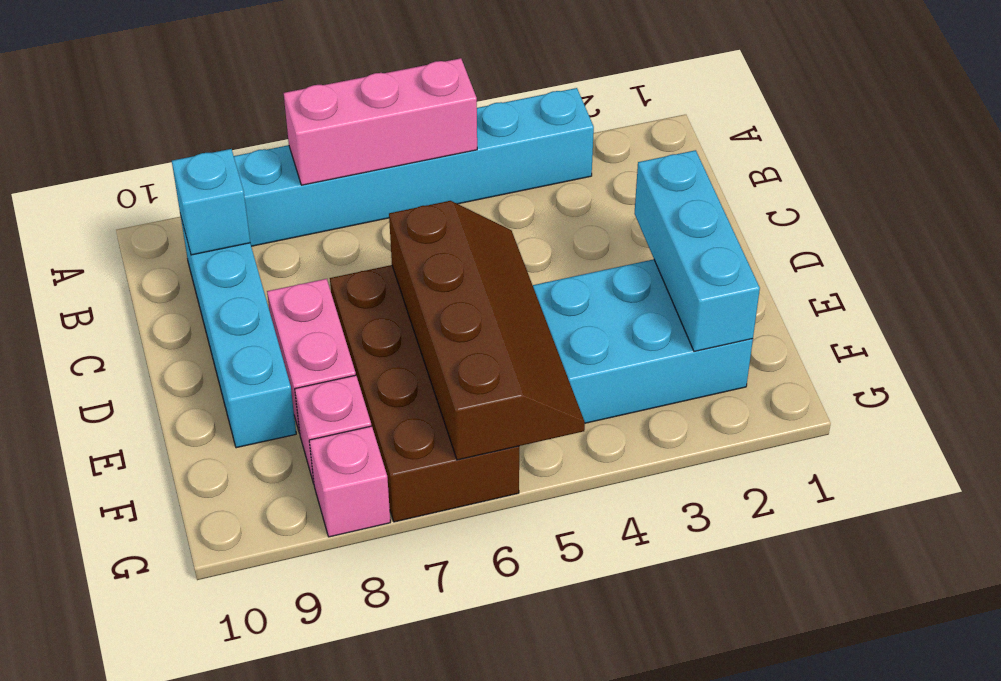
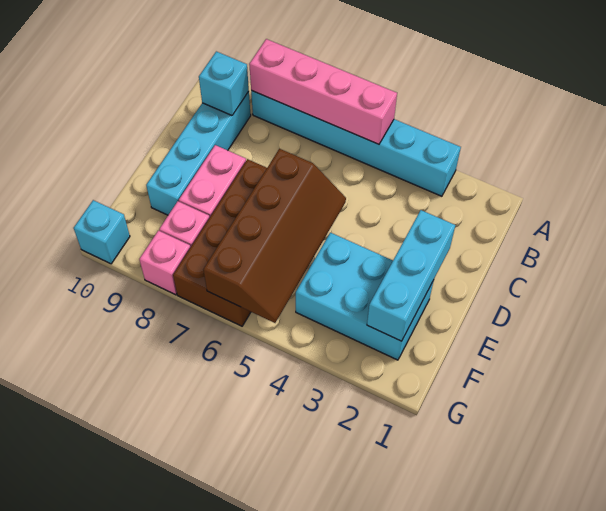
pink 1x3 brick [284,58,477,185] -> pink 1x4 brick [249,39,397,144]
none -> cyan 1x1 brick [74,200,130,264]

